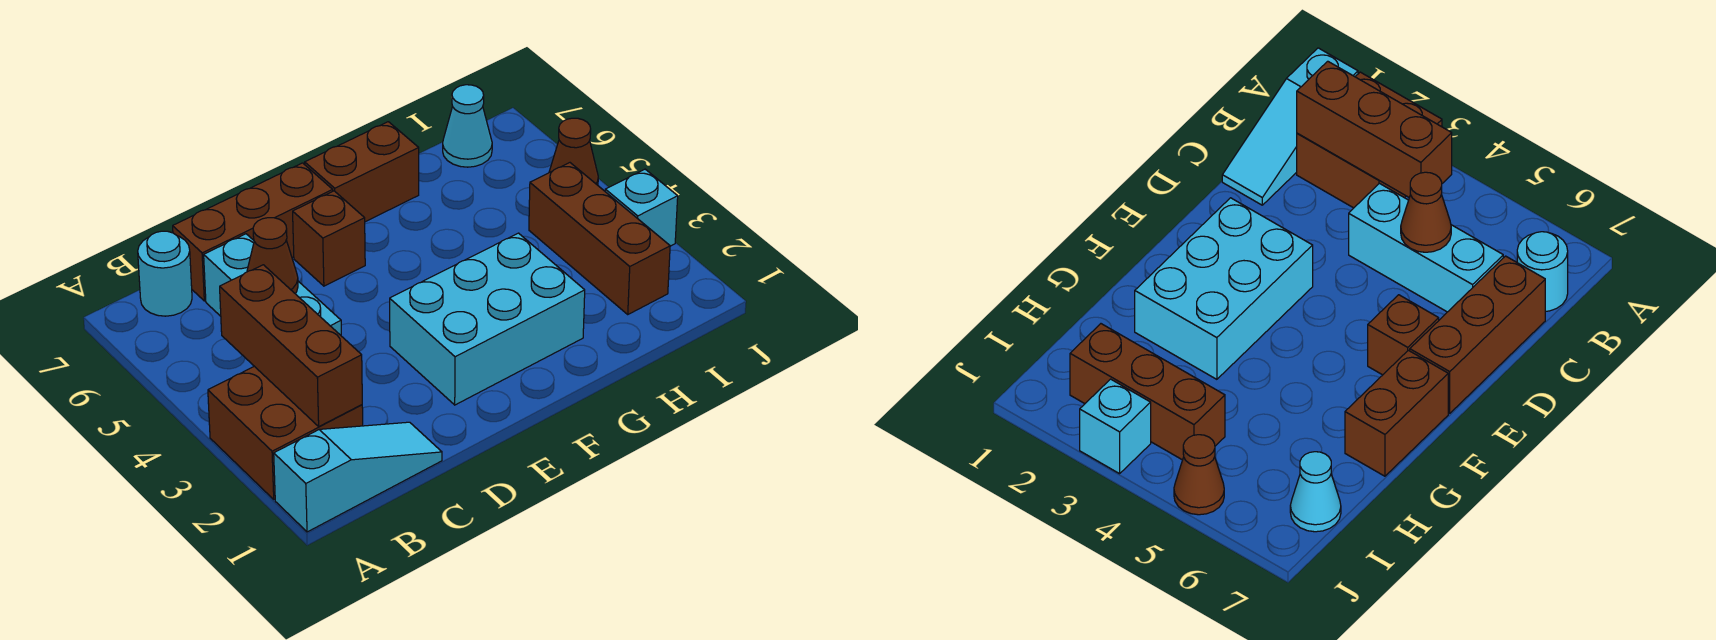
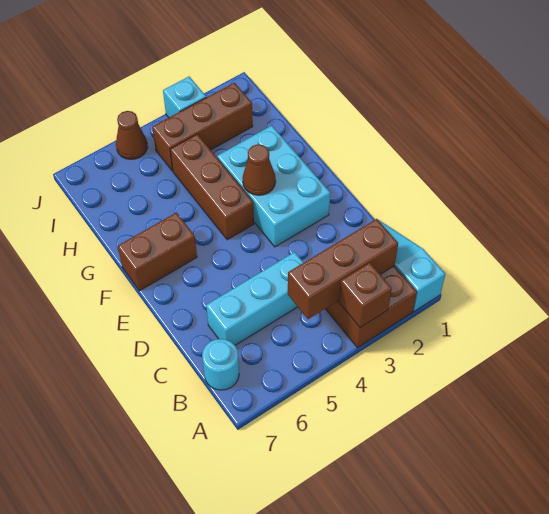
brown 1x1 cone [247,218,298,293] -> brown 1x1 cone moved to [242,144,276,195]
brown 1x3 brick [173,163,333,301] -> brown 1x3 brick moved to [170,134,254,240]
brown 1x1 brick [293,191,365,286] -> brown 1x1 brick moved to [339,263,392,327]
brown 1x2 brick [305,122,419,222] -> brown 1x2 brick turned to [118,213,197,291]
cyan 1x1 cone [443,85,492,167] -> none

